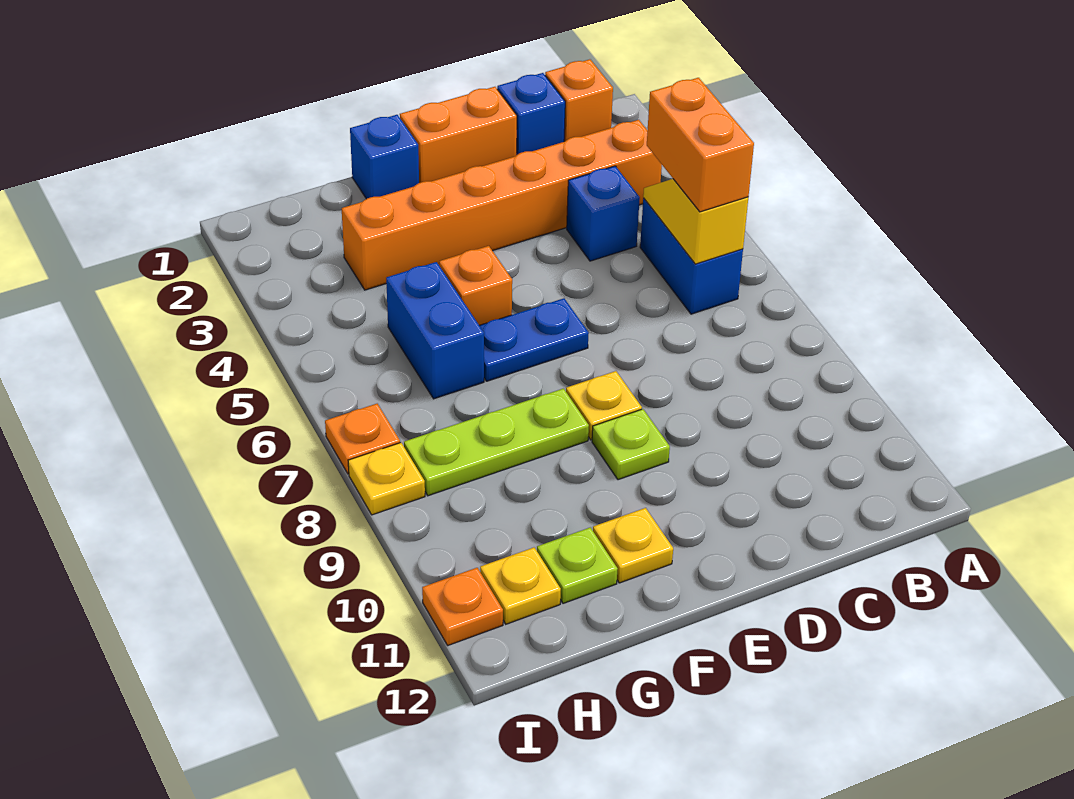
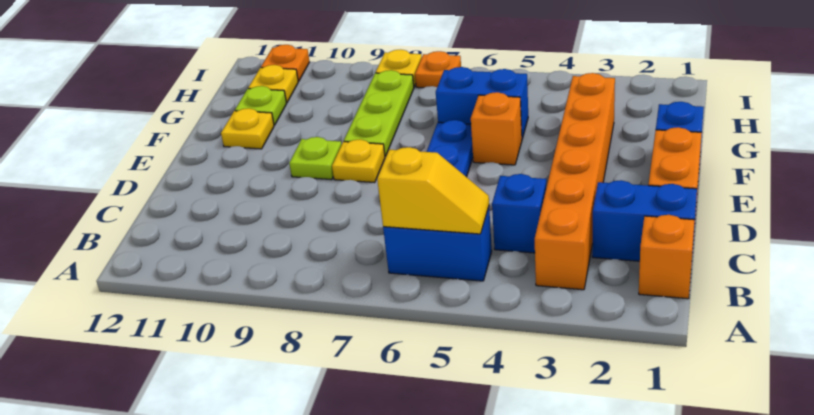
orange 1x2 brick [647,78,754,212] -> none
blue 1x1 brick [497,73,565,155] -> blue 1x2 brick [592,180,697,261]

